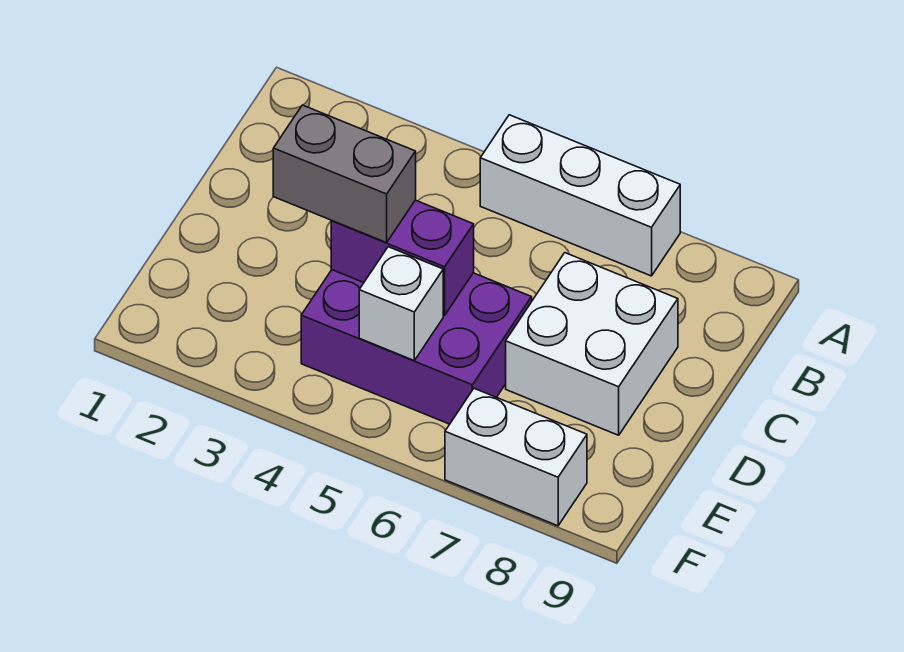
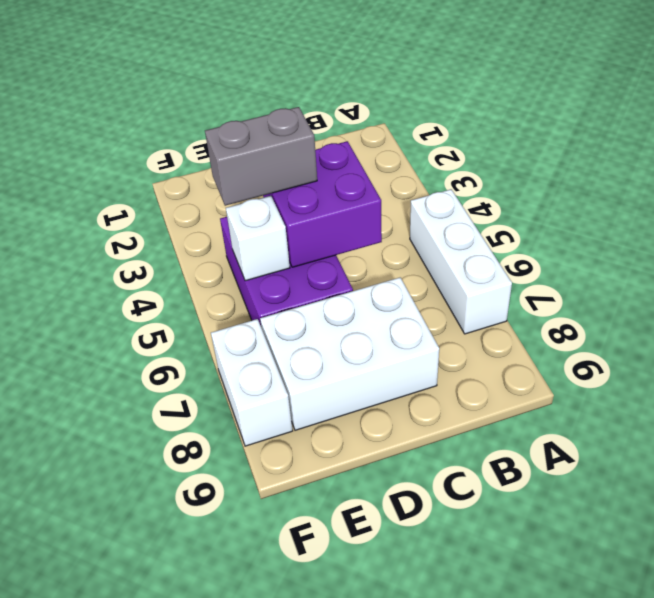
white 2x2 brick [506,253,678,435] -> white 2x3 brick [260,277,439,430]
grey 1x2 brick [273,105,416,243] -> grey 1x2 brick turned to [205,107,317,206]
purple 1x2 brick [331,200,474,315] -> purple 2x2 brick [263,141,382,267]

